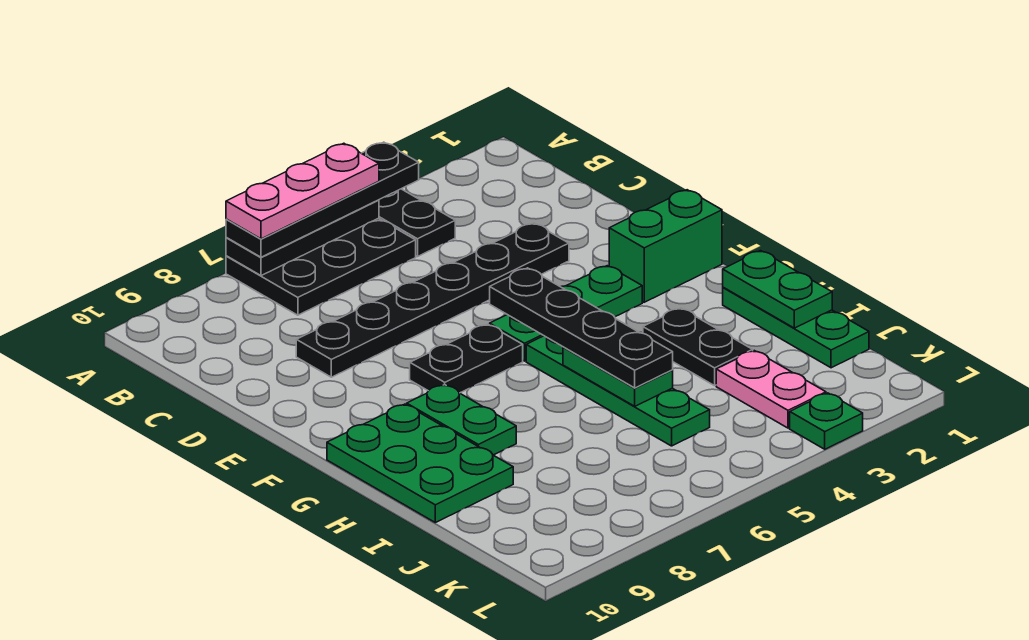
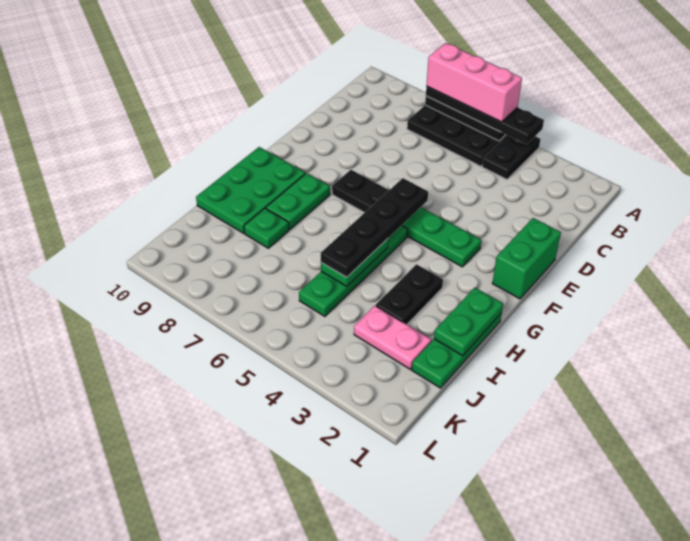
pink 1x3 plate [226,143,379,239] -> pink 1x3 brick [426,43,522,122]
black 1x6 plate [296,223,569,377] -> none
green 1x2 brick [609,190,722,302] -> green 1x2 brick turned to [492,218,561,299]
pink 1x2 plate [716,351,826,428] -> pink 1x2 plate turned to [354,306,431,369]
green 1x1 plate [790,393,863,449] -> green 1x1 plate moved to [244,208,289,248]

